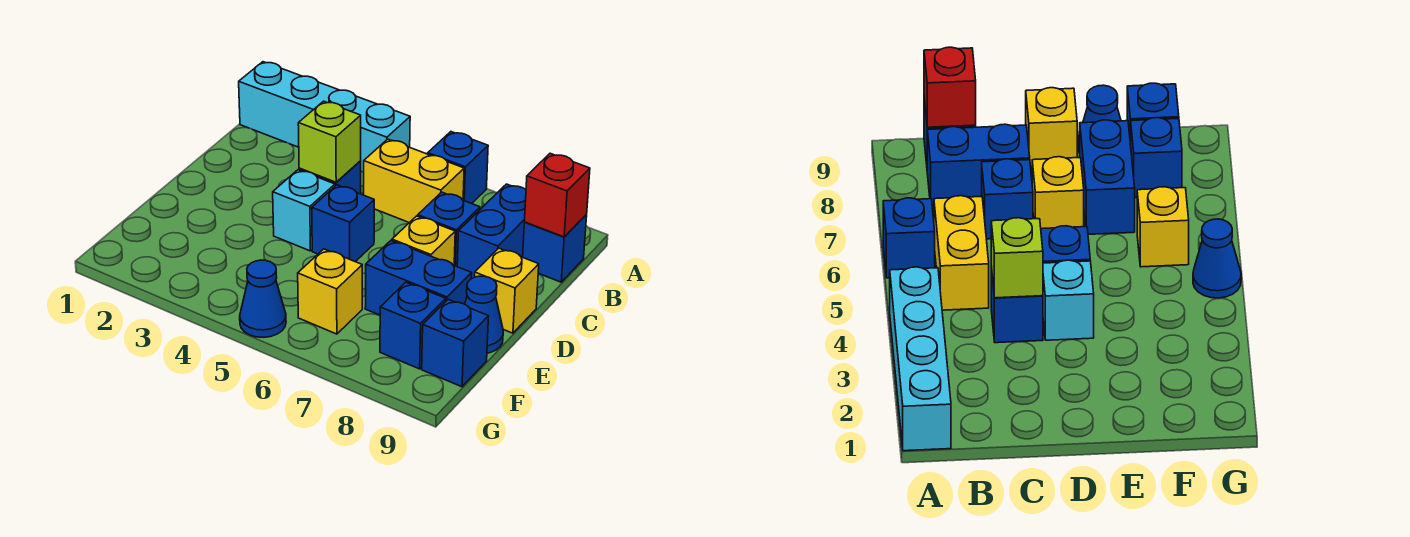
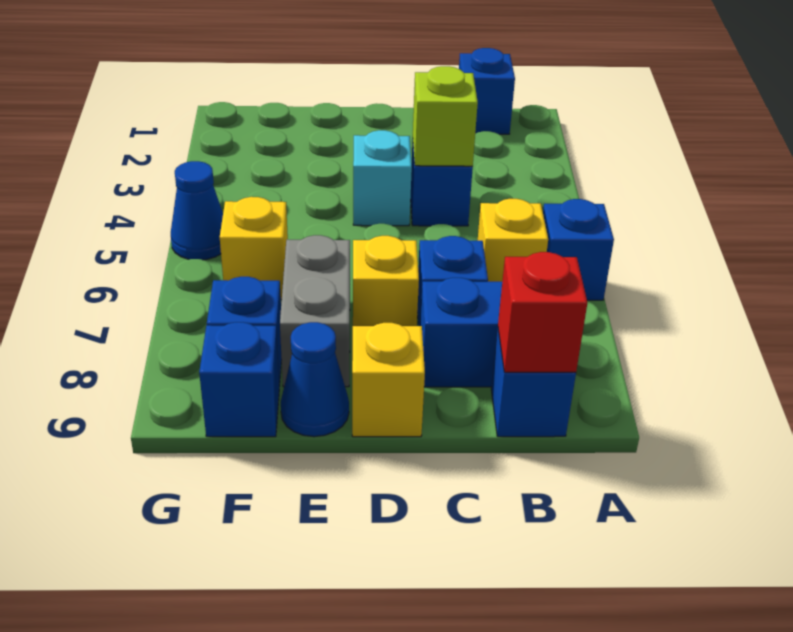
cyan 1x4 brick [239,62,410,172] -> none
yellow 1x2 brick [364,139,464,223] -> yellow 1x1 brick [478,199,548,282]
blue 1x1 brick [312,185,374,262] -> blue 1x1 brick moved to [459,48,515,134]
blue 1x2 brick [365,241,472,315] -> grey 1x2 brick [280,235,350,387]

